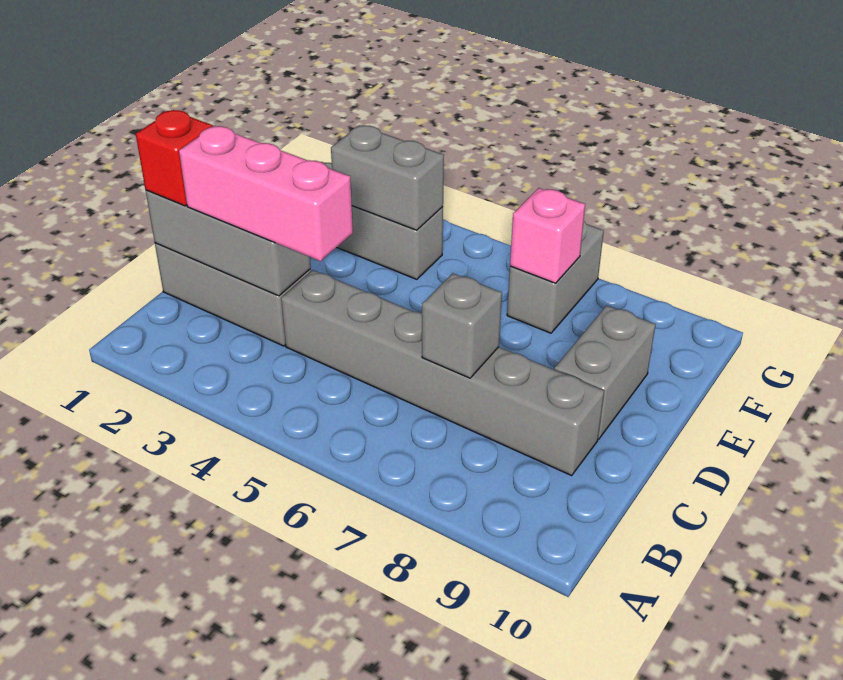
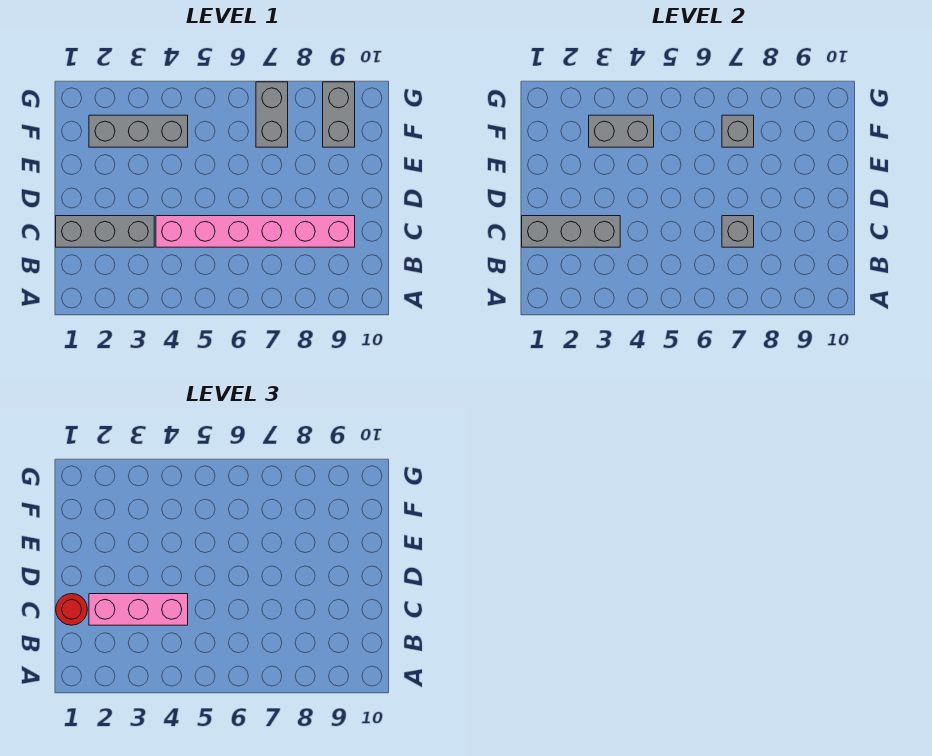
red 1x1 brick [136,110,212,206] -> red 1x1 round brick [56,594,87,625]
grey 1x6 brick [281,270,604,476] -> pink 1x6 brick [156,216,355,247]
grey 1x2 brick [554,305,656,439] -> grey 1x2 brick moved to [323,82,355,147]
pink 1x1 brick [510,188,585,283] -> grey 1x1 brick [722,115,754,147]

